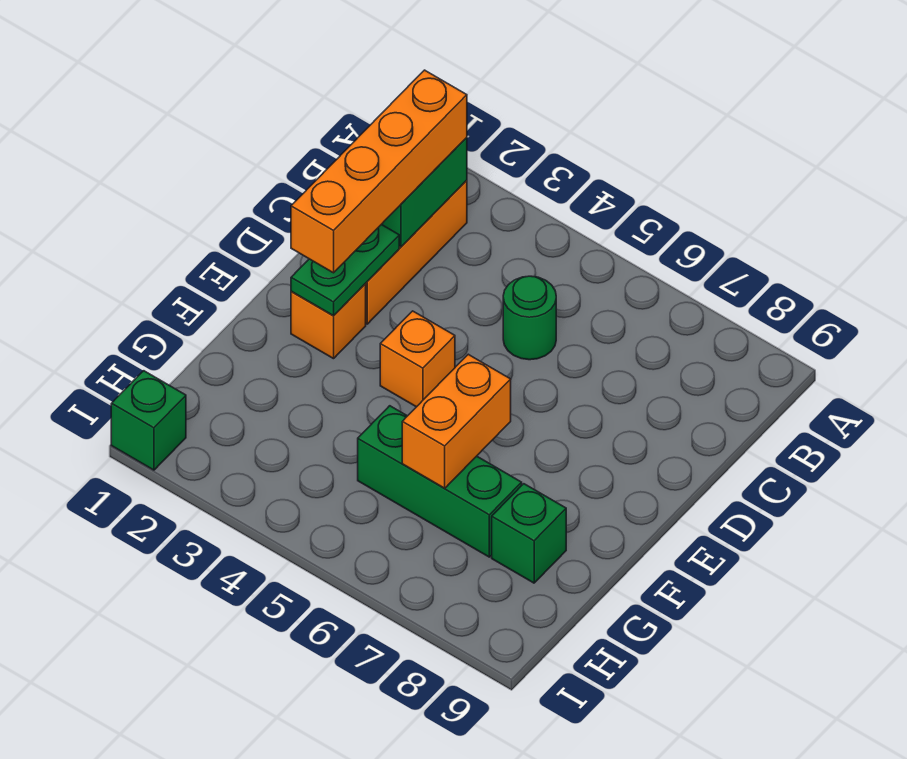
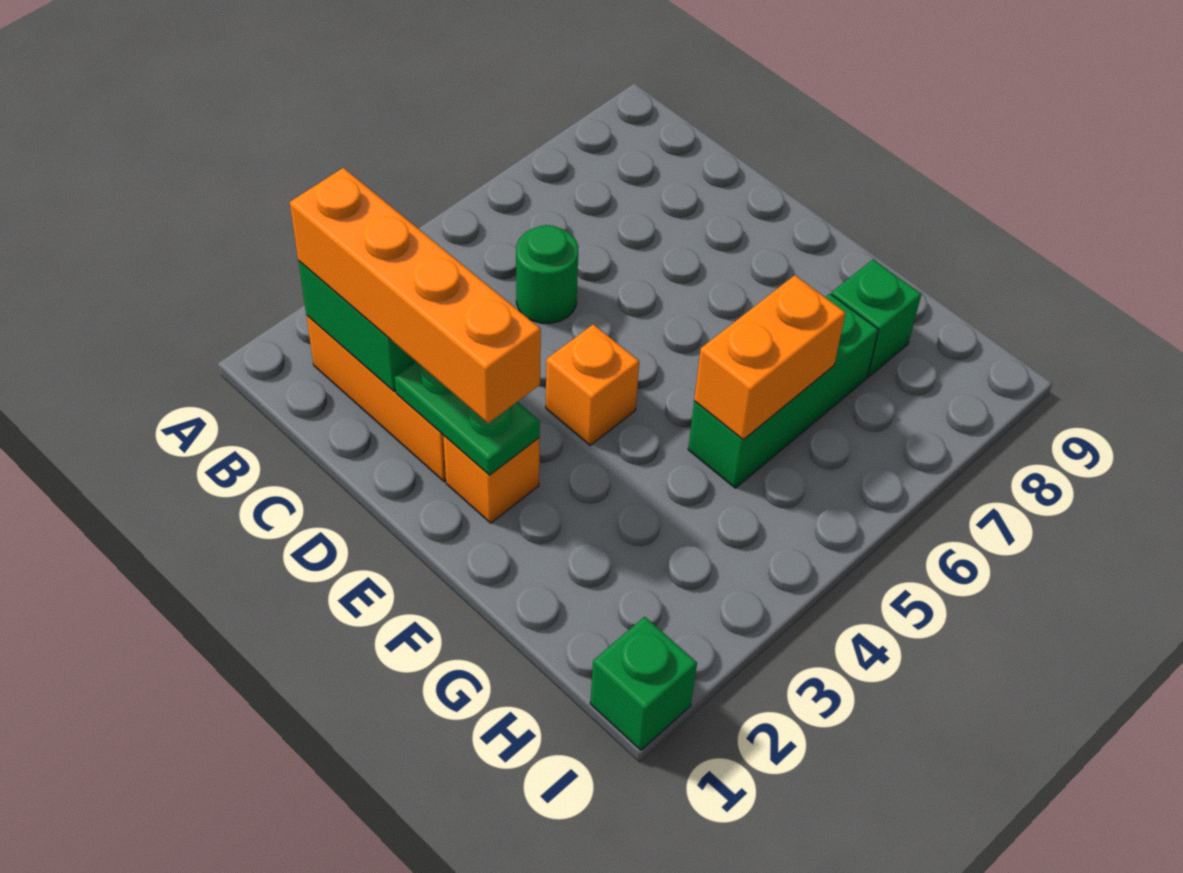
orange 1x2 brick [402,354,511,488] -> orange 1x2 brick turned to [694,275,846,440]

